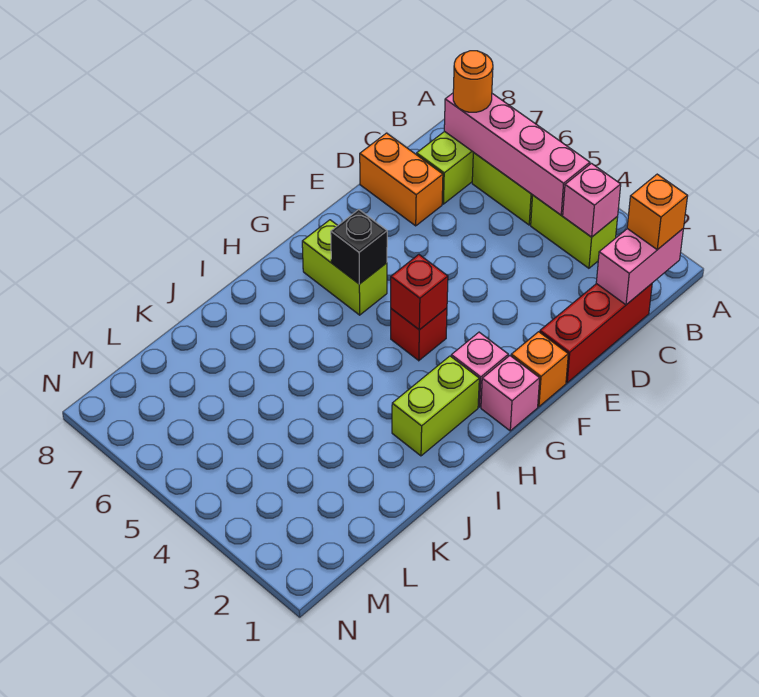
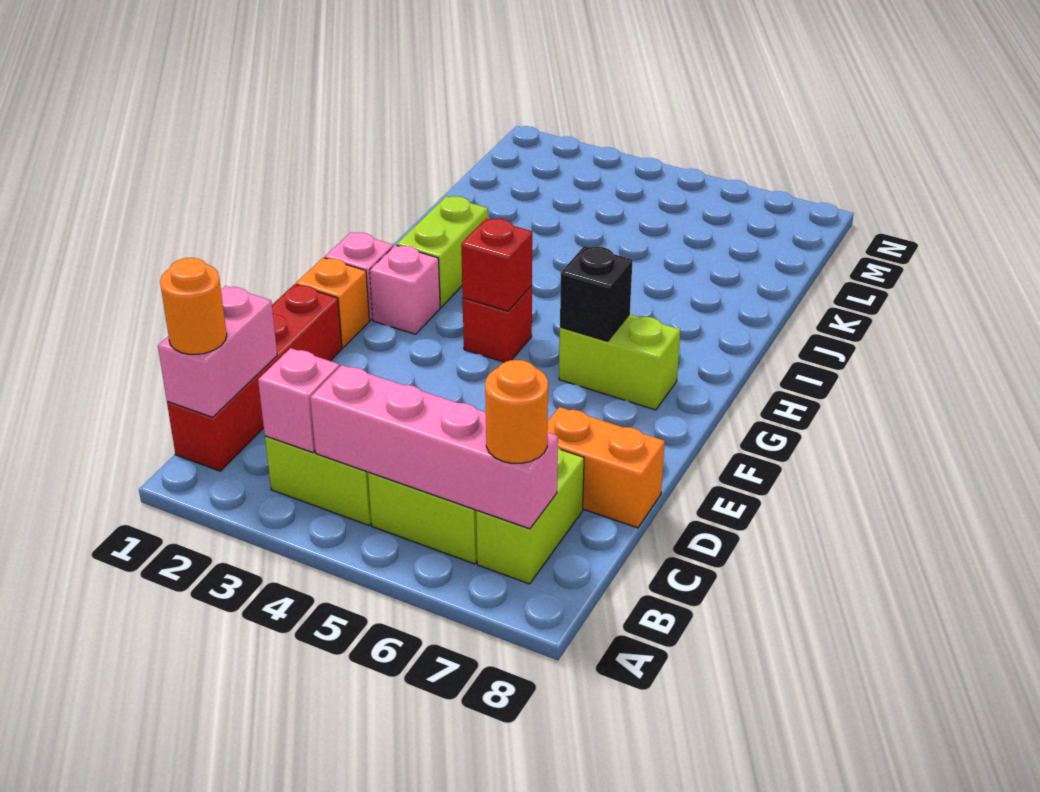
orange 1x1 brick [627,174,687,250] -> orange 1x1 round brick [160,258,227,354]
red 1x3 brick [540,284,652,383] -> red 1x4 brick [167,284,342,471]

